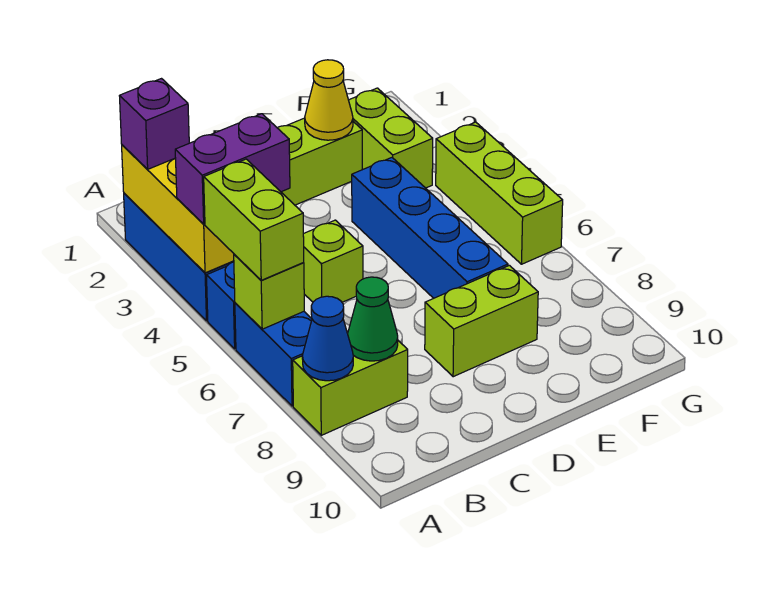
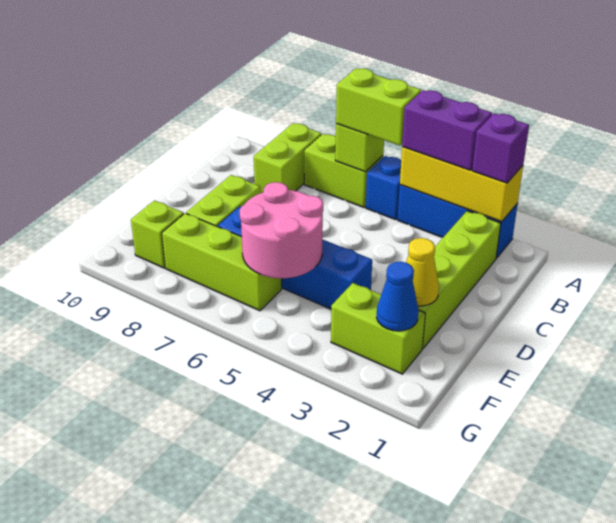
purple 1x2 brick [175,114,290,224] -> purple 1x2 brick turned to [402,90,492,170]
blue 1x2 brick [235,303,312,406] -> lime 1x2 brick [304,134,383,207]
blue 1x1 cone [302,296,353,381] -> blue 1x1 cone moved to [377,261,418,331]
green 1x1 cone [348,277,398,361] -> none
lime 1x1 brick [303,220,363,302] -> lime 1x1 brick moved to [131,201,184,268]
none -> pink 2x2 round brick [239,182,323,278]
lime 1x3 brick [436,122,563,264] -> lime 1x3 brick moved to [162,213,282,311]

